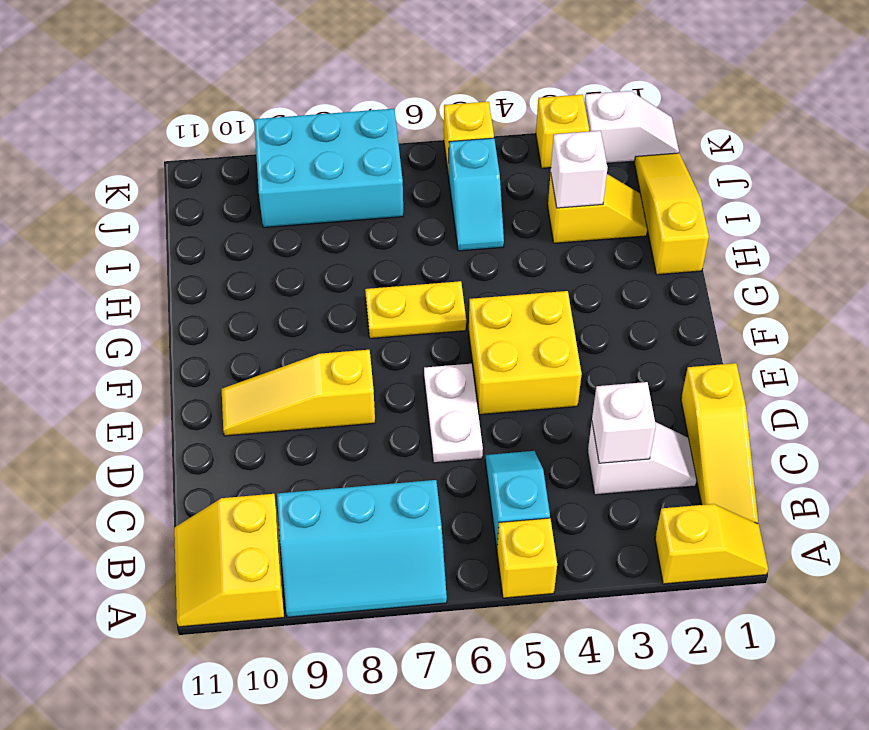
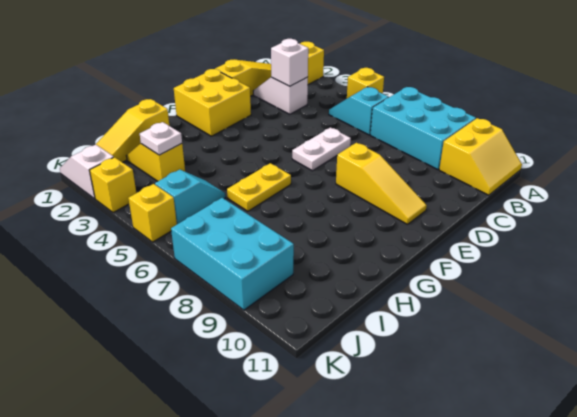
cyan 2x3 slope [277,480,447,617] -> cyan 2x3 brick [370,87,476,170]
cyan 1x2 slope [485,451,550,548] -> cyan 1x2 slope turned to [329,87,389,135]
yellow 2x2 brick [469,291,582,415] -> yellow 2x2 brick moved to [174,69,251,136]
yellow 1x2 plate [365,281,466,338] -> yellow 1x2 plate turned to [227,163,291,211]
white 1x1 brick [551,131,607,208] -> white 1x1 plate [140,122,182,155]

